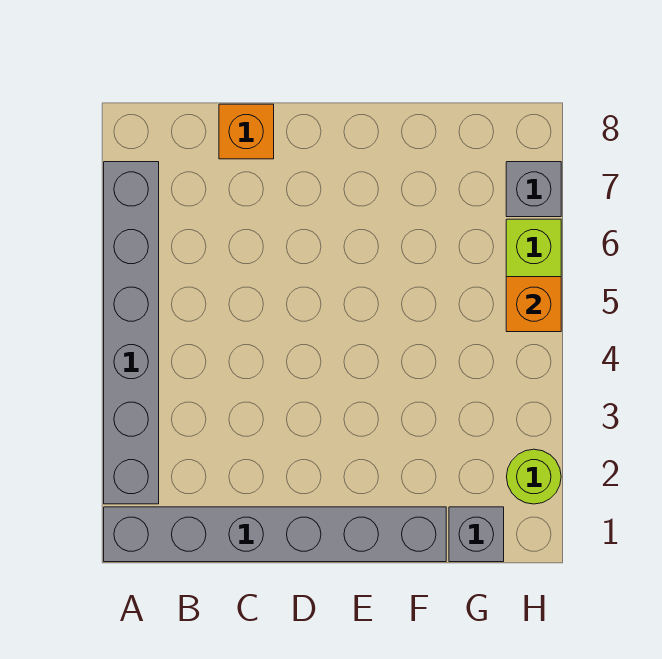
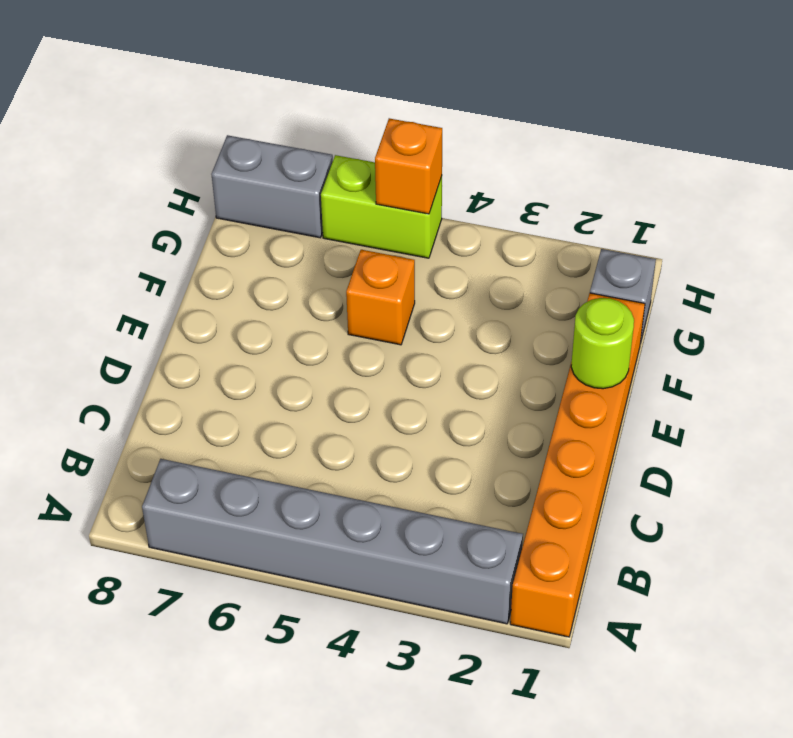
grey 1x6 brick [104,507,446,562] -> orange 1x6 brick [510,293,645,637]
orange 1x1 brick [219,104,274,159] -> orange 1x1 brick moved to [346,250,415,345]
lime 1x1 round brick [507,449,561,504] -> lime 1x1 round brick moved to [571,298,634,389]
grey 1x1 brick [506,162,561,217] -> grey 1x2 brick [211,135,333,238]

